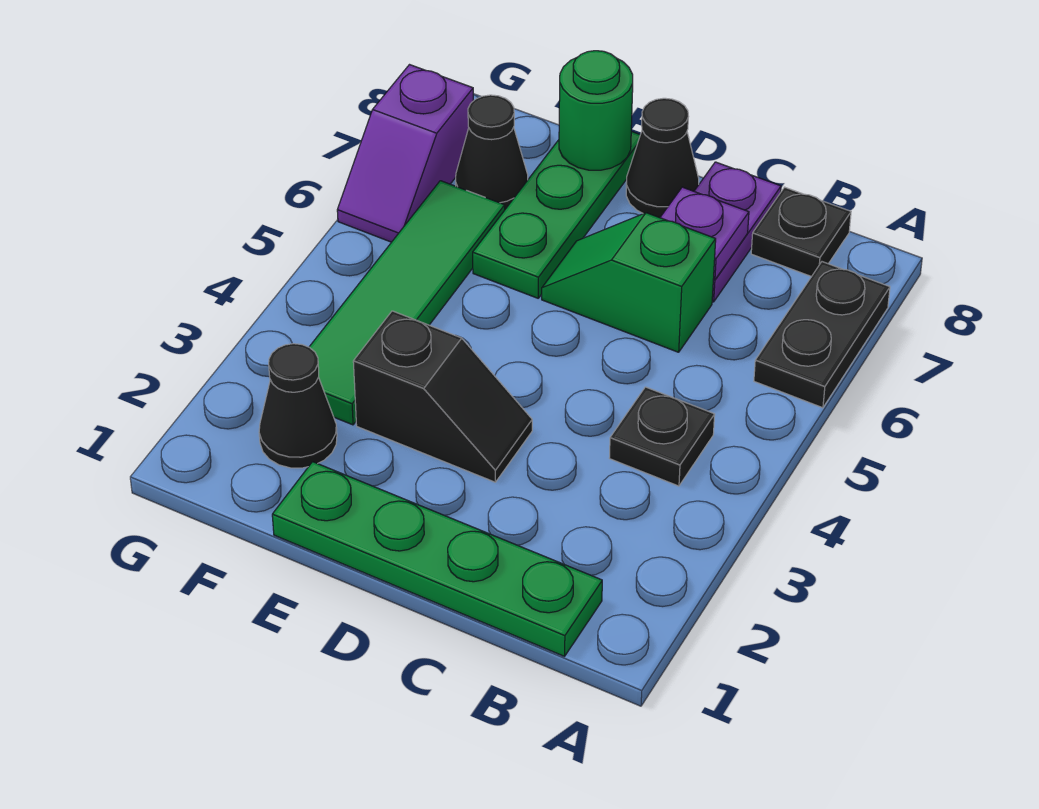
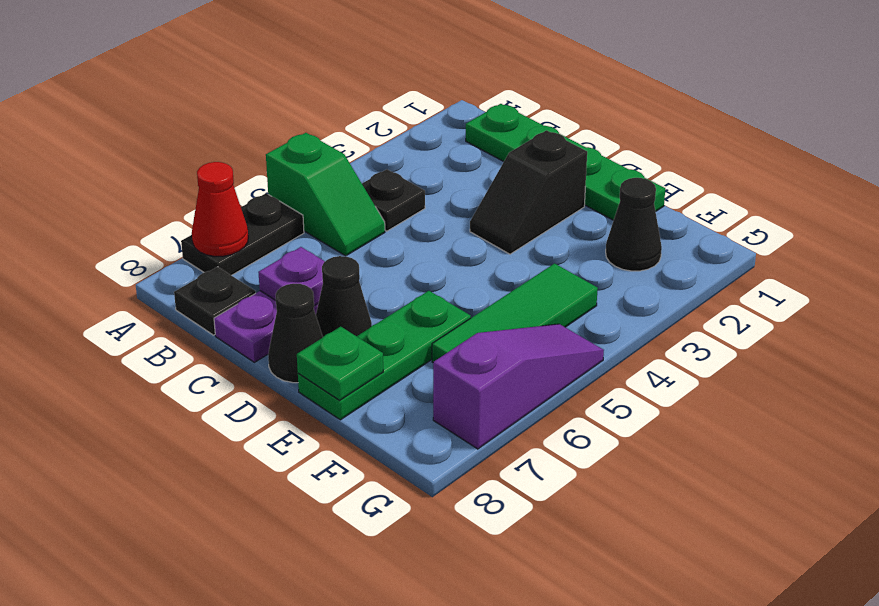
none -> red 1x1 cone [192,162,248,256]
green 1x2 slope [542,213,716,352] -> green 1x2 slope moved to [266,133,385,256]
black 1x2 slope [353,311,532,482] -> black 1x2 slope turned to [470,130,587,254]
green 1x1 round brick [559,51,633,170] -> green 1x1 plate [297,327,383,400]
green 1x4 tile [309,181,505,425] -> green 1x3 tile [432,263,598,362]
black 1x1 cone [456,95,528,209] -> black 1x1 cone moved to [316,256,372,337]
purple 1x2 slope [337,65,473,242] -> purple 1x3 slope [433,324,604,449]

